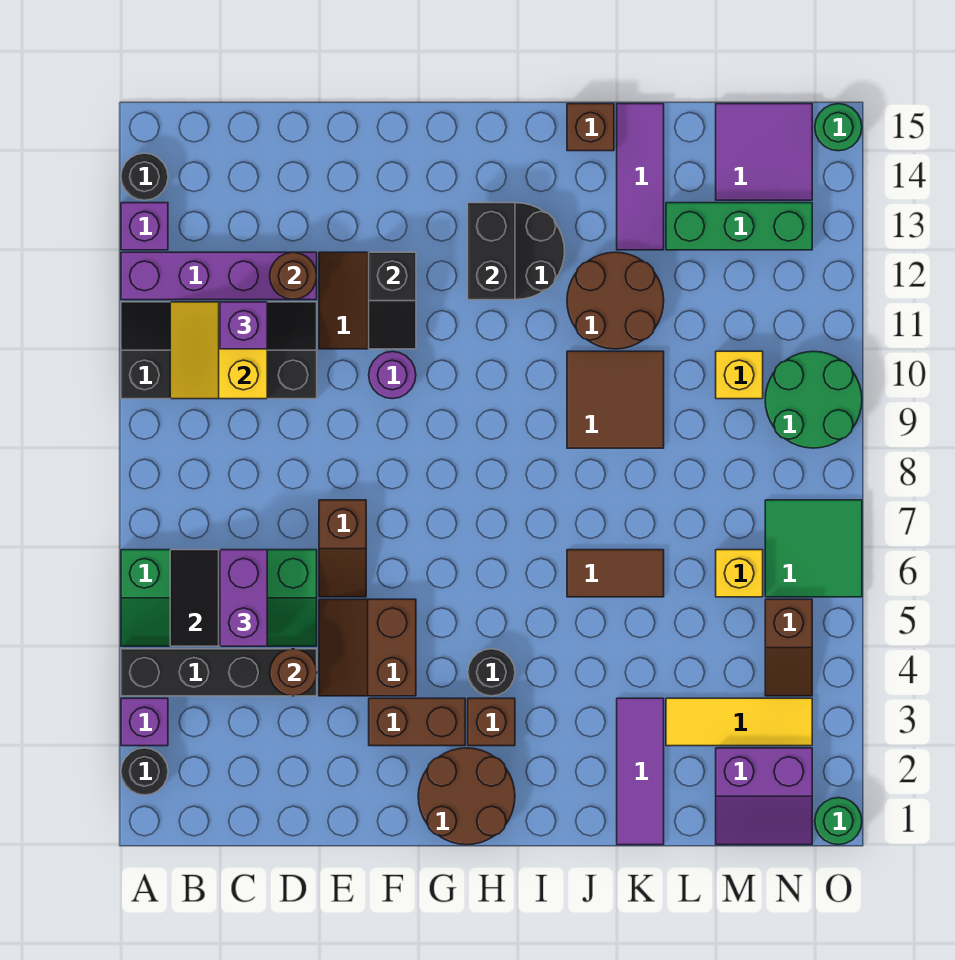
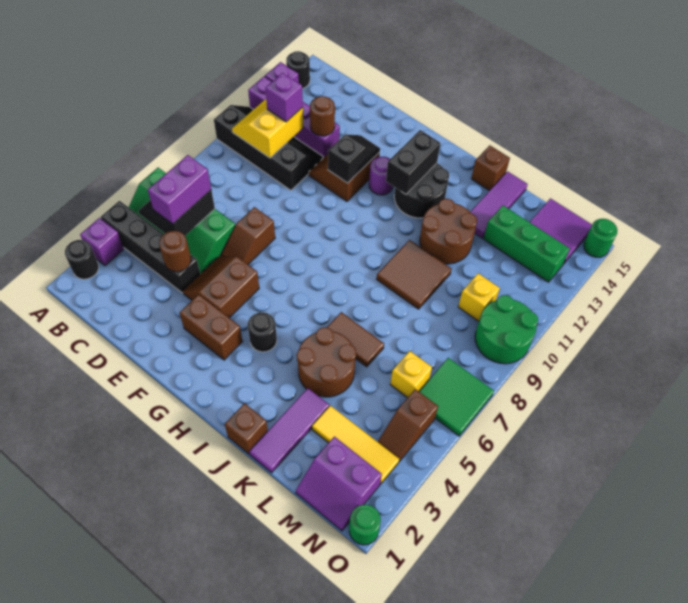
purple 1x1 round brick [369,351,416,399] -> purple 1x1 round brick moved to [369,157,393,195]
black 1x2 slope [369,252,416,349] -> black 1x2 slope turned to [328,134,380,183]
brown 2x2 round brick [418,748,515,845] -> brown 2x2 round brick moved to [297,327,356,397]
brown 1x1 brick [468,698,515,746] -> brown 1x1 brick moved to [225,403,268,454]

